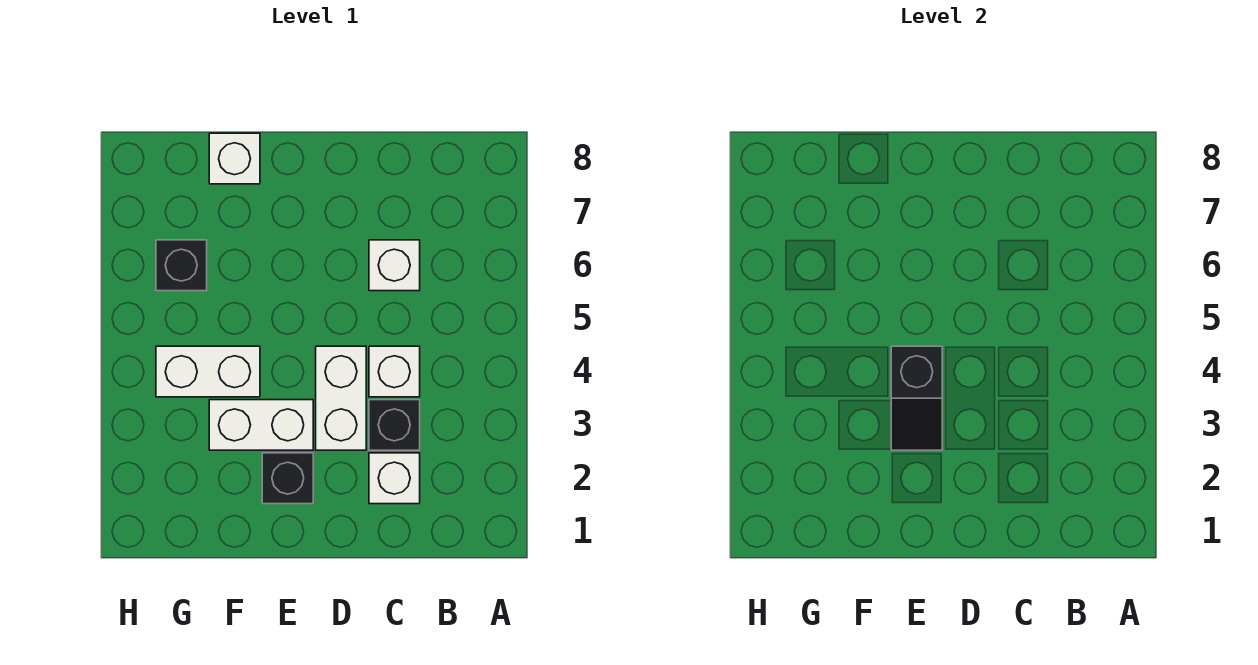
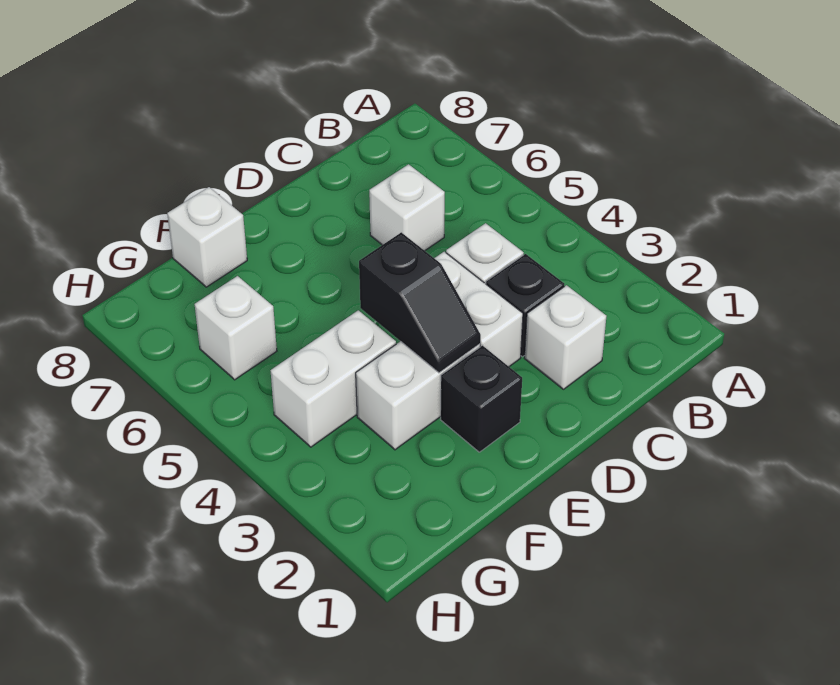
black 1x1 brick [156,240,207,291] -> white 1x1 brick [195,276,277,380]

